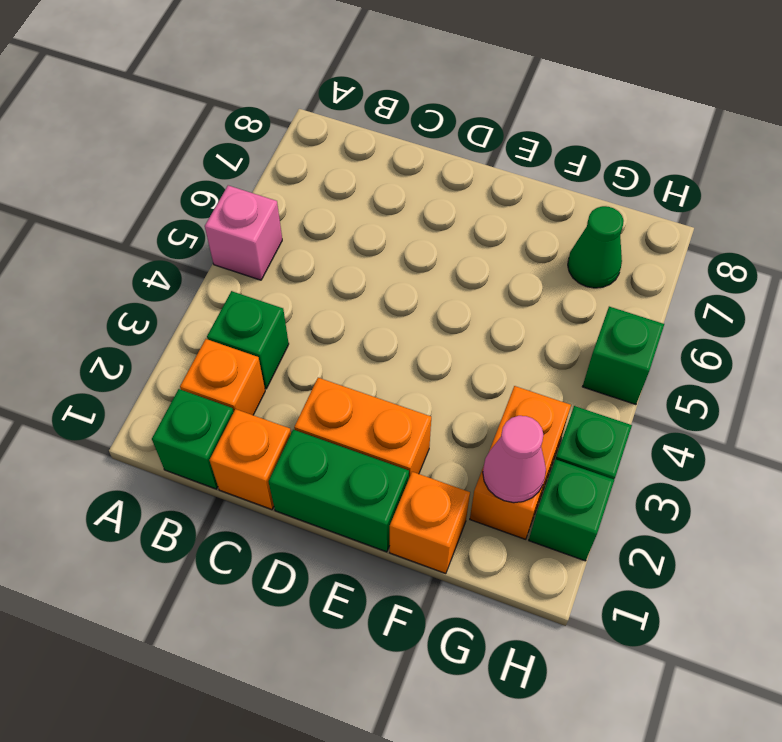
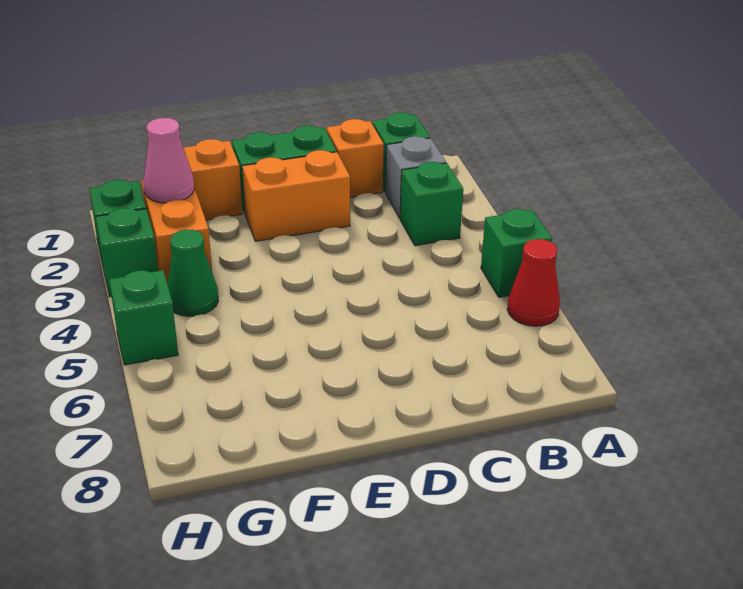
pink 1x1 brick [205,185,282,280] -> green 1x1 brick [481,209,552,297]
none -> red 1x1 cone [507,239,560,326]
orange 1x1 brick [180,339,265,415] -> grey 1x1 brick [386,136,446,218]
green 1x1 cone [568,206,624,288] -> green 1x1 cone moved to [167,229,218,316]

